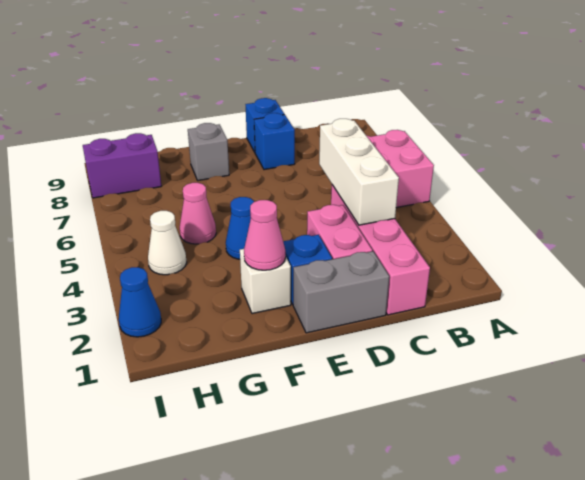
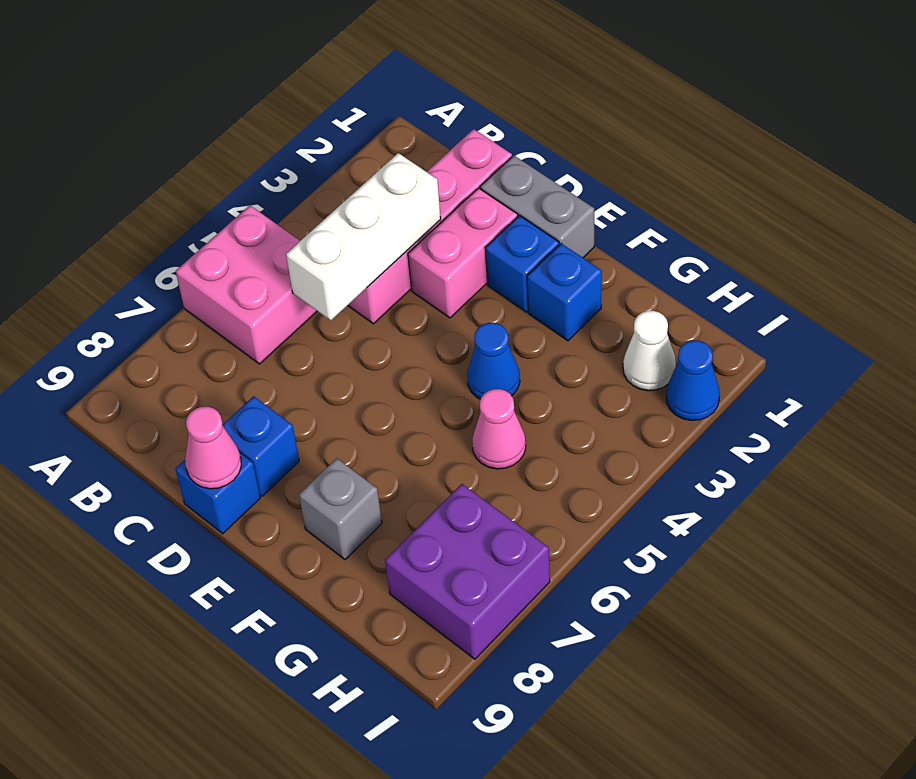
white 1x1 brick [240,249,291,314] -> blue 1x1 brick [527,243,602,341]
pink 1x1 cone [244,200,286,270] -> pink 1x1 cone moved to [185,407,241,489]
white 1x1 cone [148,211,187,275] -> white 1x1 cone moved to [623,311,676,391]
purple 1x2 brick [83,133,161,198] -> purple 2x2 brick [385,484,550,659]

